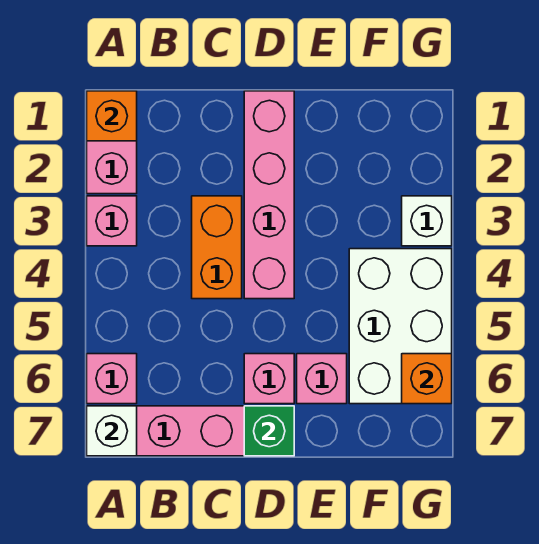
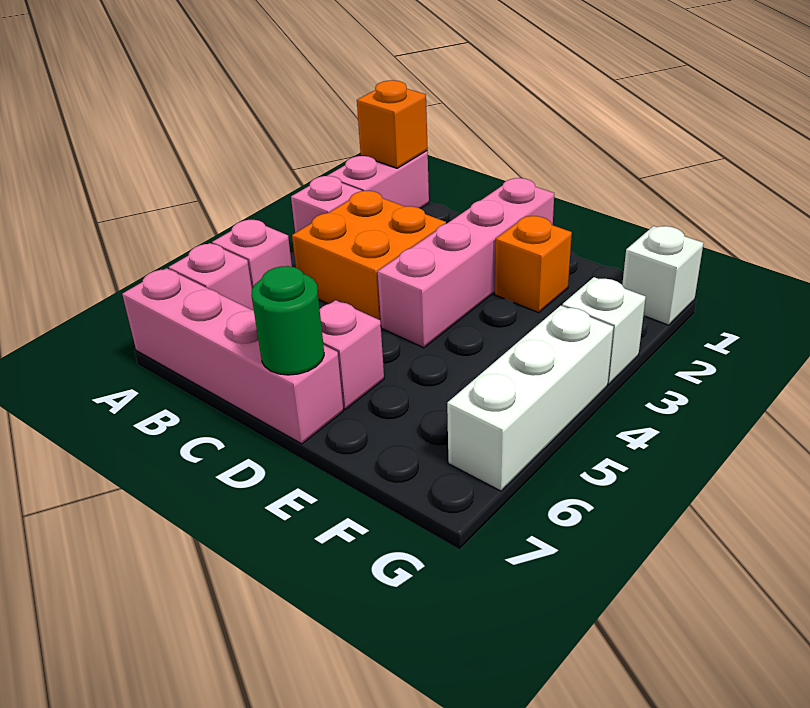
white 1x1 brick [87,406,137,456] -> white 1x1 brick moved to [622,226,703,325]
orange 1x2 brick [192,196,242,299] -> orange 2x2 brick [292,191,446,322]
green 1x1 brick [244,406,294,456] -> green 1x1 round brick [251,266,324,375]
pink 1x1 brick [297,354,347,404] -> pink 1x1 brick moved to [212,220,292,288]
white 2x3 brick [349,249,452,404] -> white 1x3 brick [447,306,613,491]
orange 1x1 brick [402,354,452,404] -> orange 1x1 brick moved to [495,216,572,313]

